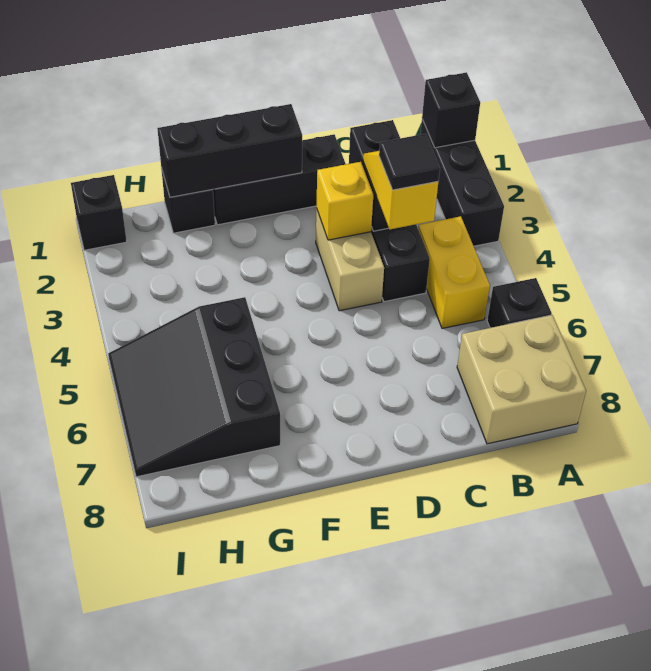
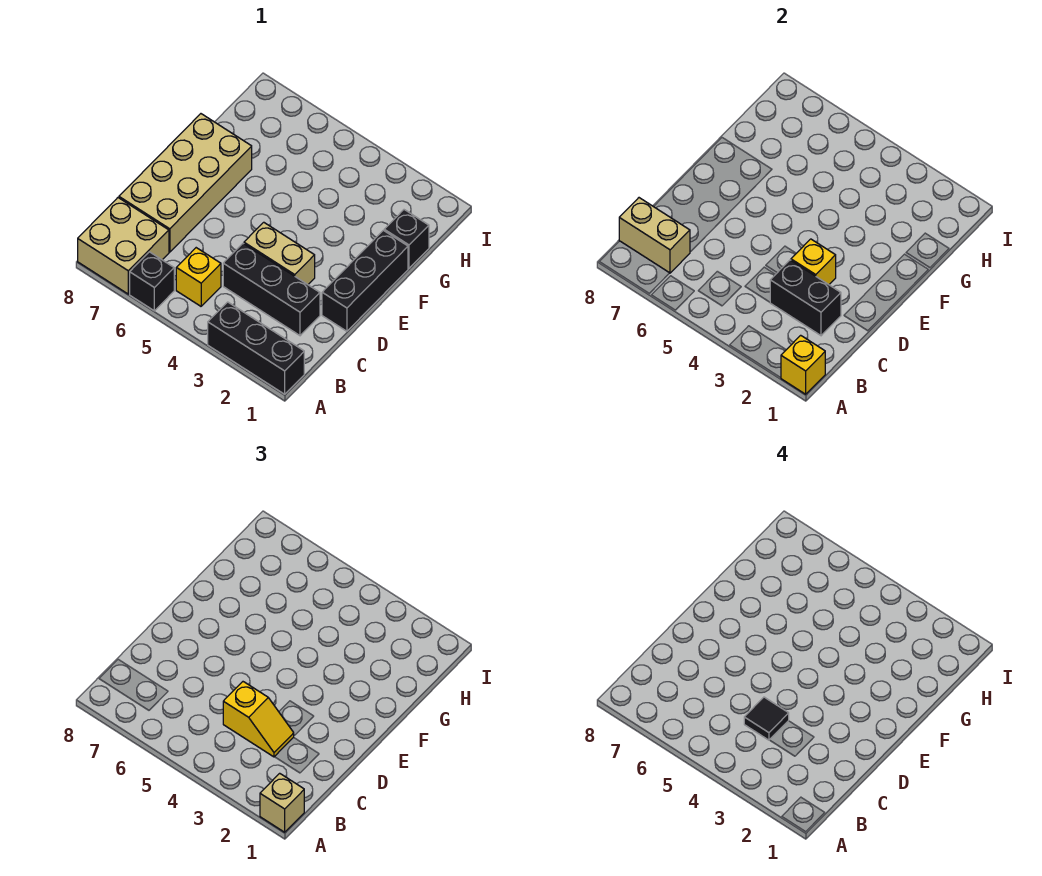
black 1x1 brick [422,72,480,148] -> yellow 1x1 brick [781,335,825,394]
none -> tan 1x1 brick [260,773,304,832]
yellow 1x2 brick [418,216,490,328] -> yellow 1x1 brick [176,248,221,306]
none -> tan 1x2 brick [619,198,690,273]
none -> tan 2x4 brick [119,114,252,252]
black 1x3 brick [157,104,302,197] -> none
black 3x3 slope [108,297,280,477] -> none
black 1x1 brick [71,175,127,250] -> none

